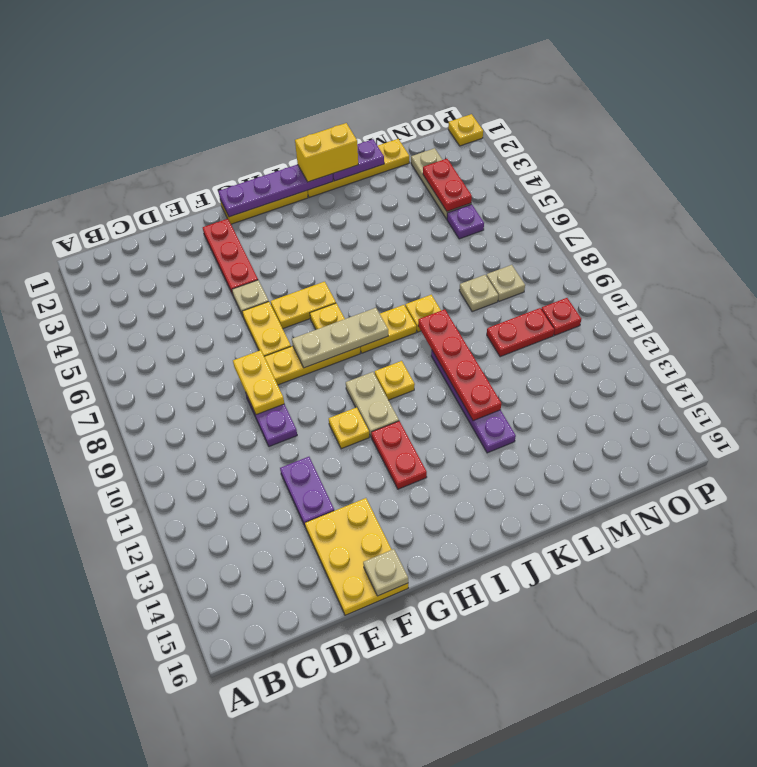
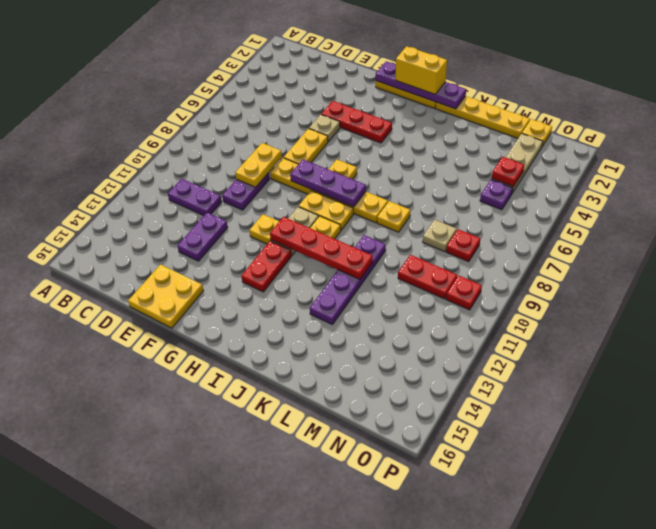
yellow 2x3 plate [305,498,408,615] -> yellow 2x2 plate [128,265,204,328]
red 1x3 plate [203,219,258,294] -> red 1x3 plate turned to [321,101,392,143]
tan 1x1 plate [363,549,408,596] -> none
yellow 1x2 plate [271,282,336,329] -> yellow 1x2 plate moved to [299,191,354,230]
tan 1x3 plate [292,308,388,368] -> purple 1x3 plate [290,159,366,207]
yellow 1x2 brick [295,123,358,182] -> yellow 1x2 brick moved to [396,46,447,94]
purple 1x2 plate [333,139,384,181] -> purple 1x2 plate moved to [168,179,222,216]
red 1x4 plate [418,309,501,421] -> red 1x4 plate turned to [270,217,373,279]
red 1x2 plate [423,159,472,212] -> red 1x1 plate [492,157,524,187]
tan 1x1 plate [487,265,525,301] -> red 1x1 plate [446,229,480,262]
yellow 1x1 plate [448,114,483,146] -> yellow 1x1 plate moved to [522,119,552,146]

